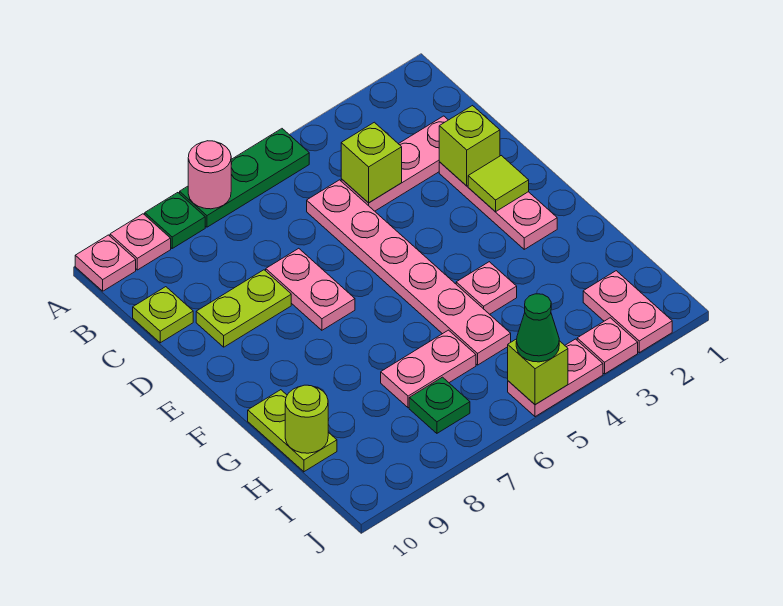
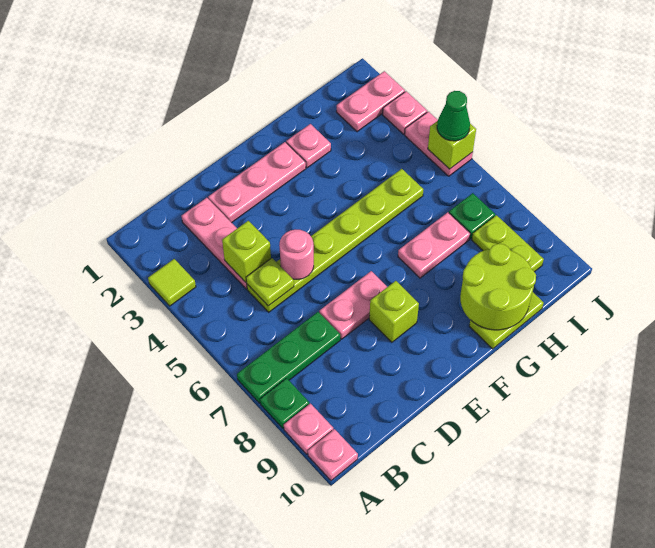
green 1x3 plate [180,129,309,227] -> green 1x3 plate turned to [237,312,340,403]
pink 1x1 round brick [188,141,231,209] -> pink 1x1 round brick moved to [279,230,314,279]
pink 1x6 plate [307,180,511,365] -> lime 1x6 plate [247,169,424,312]
lime 1x1 plate [133,287,193,343] -> lime 1x1 plate moved to [246,258,294,306]
lime 1x1 brick [439,106,500,186] -> lime 1x1 brick moved to [369,281,419,342]
lime 1x2 plate [196,270,291,347] -> lime 1x2 plate moved to [472,215,544,272]
lime 1x1 tile [468,156,529,212] -> lime 1x1 tile moved to [148,259,196,306]
pink 1x1 plate [456,262,517,314] -> pink 1x1 plate moved to [286,124,331,168]
pink 1x2 plate [381,330,476,408] -> pink 1x2 plate turned to [398,212,470,278]
lime 1x1 round brick [285,385,328,453] -> lime 2x2 round brick [460,244,536,330]

